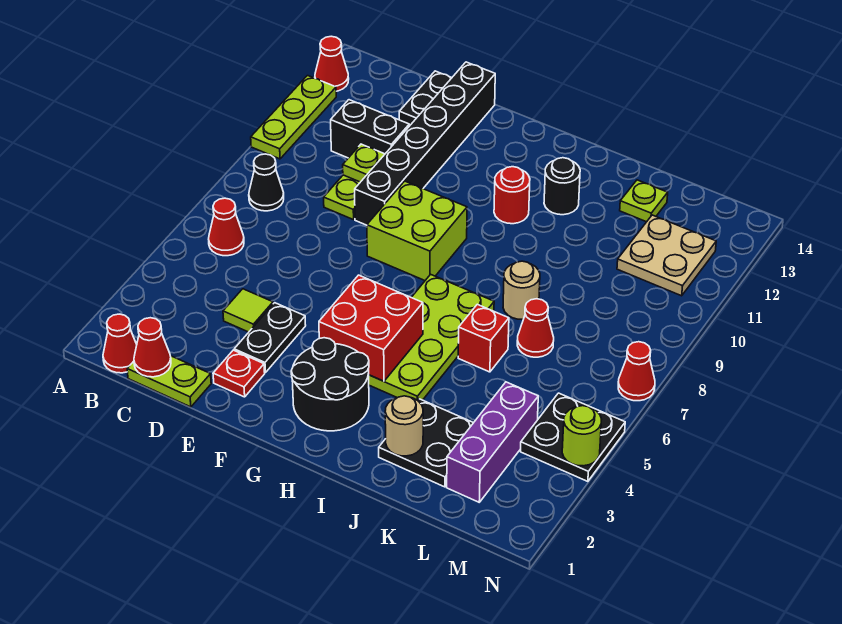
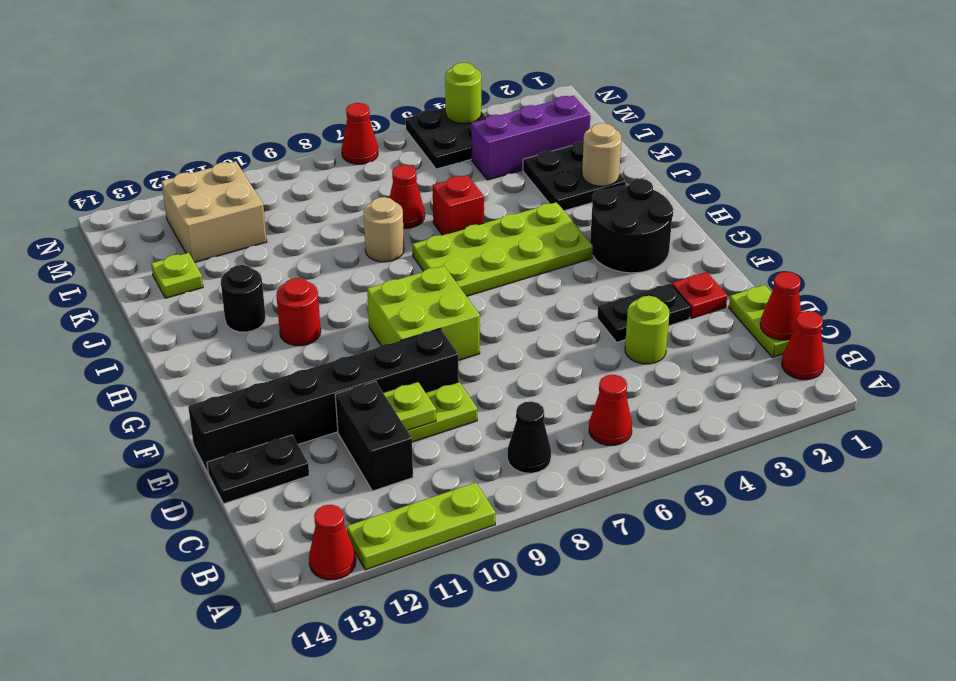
lime 1x1 tile [223,289,273,332] -> lime 1x1 round brick [625,296,669,364]
red 2x2 brick [319,275,423,381] -> none
tan 2x2 plate [617,215,716,296] -> tan 2x2 brick [162,161,267,263]

